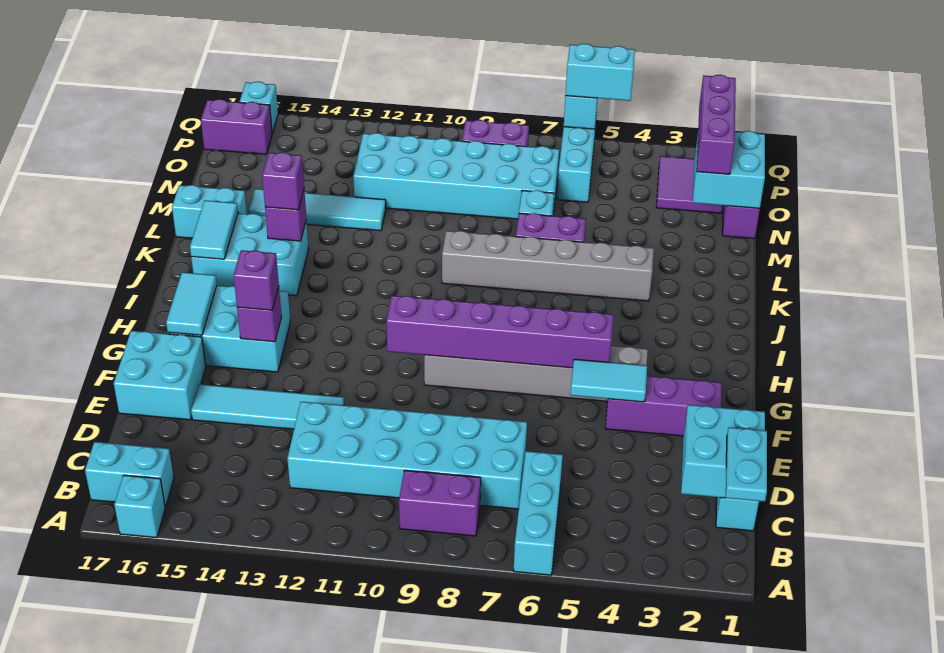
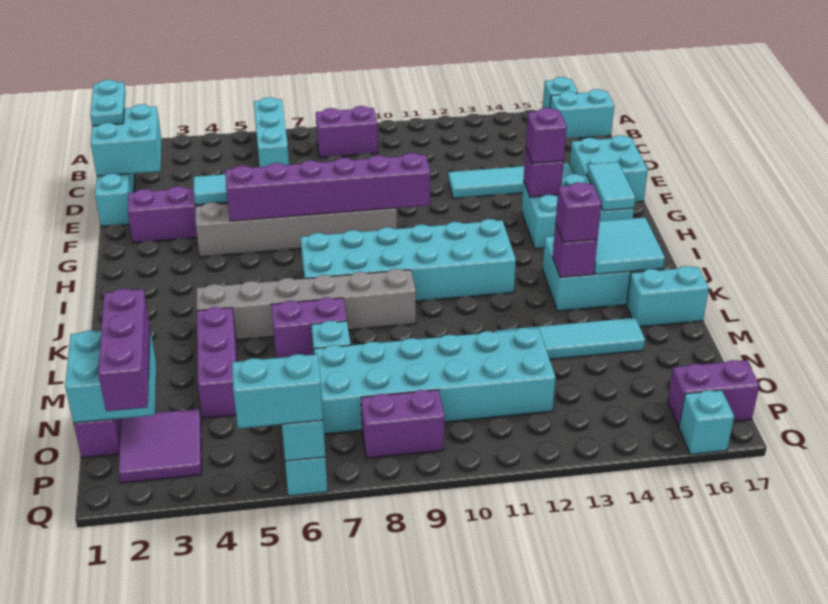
cyan 2x6 brick [287,402,527,509] -> cyan 2x6 brick moved to [300,219,516,301]
cyan 1x2 tile [190,200,238,259] -> cyan 2x2 tile [594,218,665,274]
none -> purple 1x3 brick [197,307,237,418]

